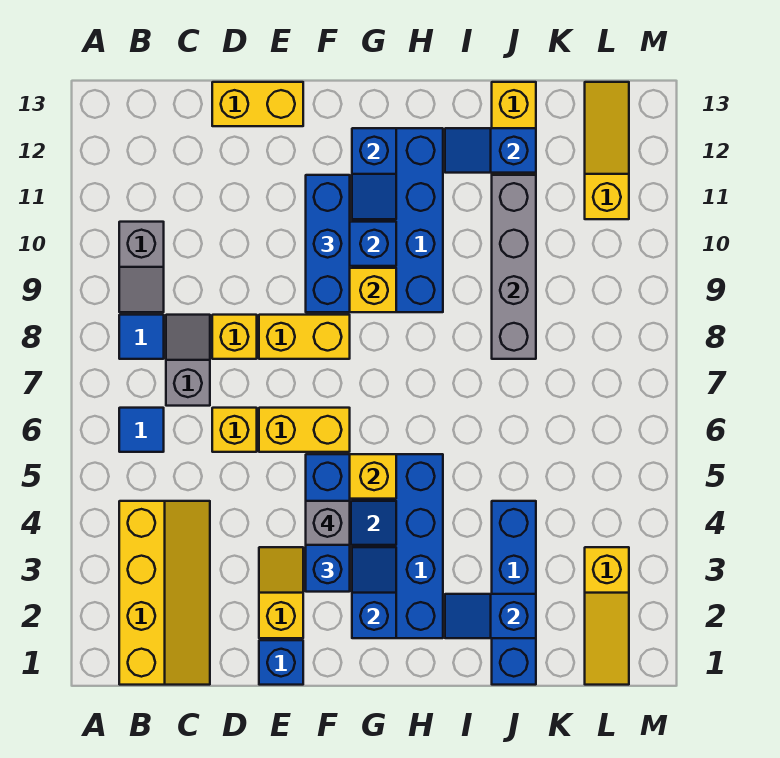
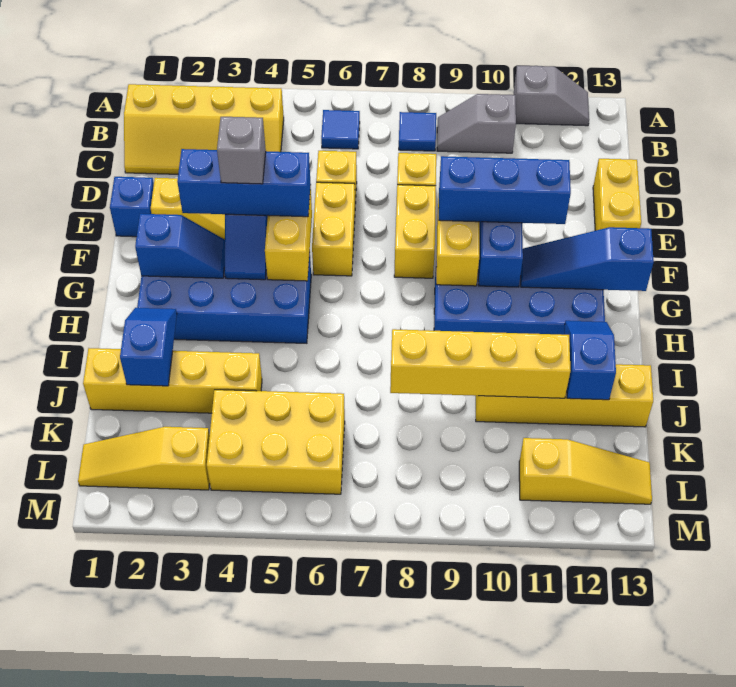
grey 1x2 slope [166,315,210,406] -> grey 1x2 slope moved to [513,66,589,126]
blue 1x2 slope [352,128,396,219] -> blue 1x3 slope [521,227,654,291]
blue 1x4 brick [492,501,536,685] -> yellow 1x4 brick [83,348,262,413]
grey 1x4 brick [492,175,536,359] -> yellow 1x4 brick [390,329,571,398]
none -> yellow 2x3 brick [207,390,345,494]

